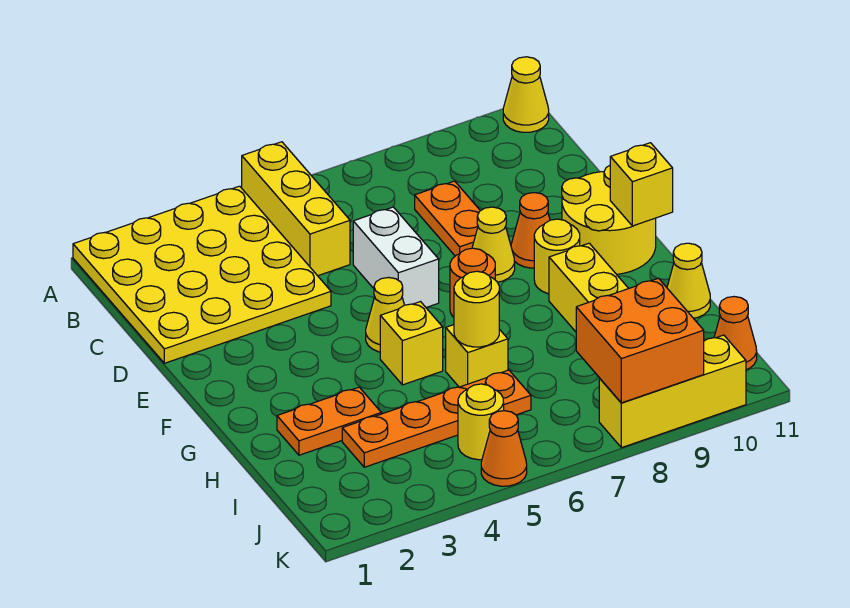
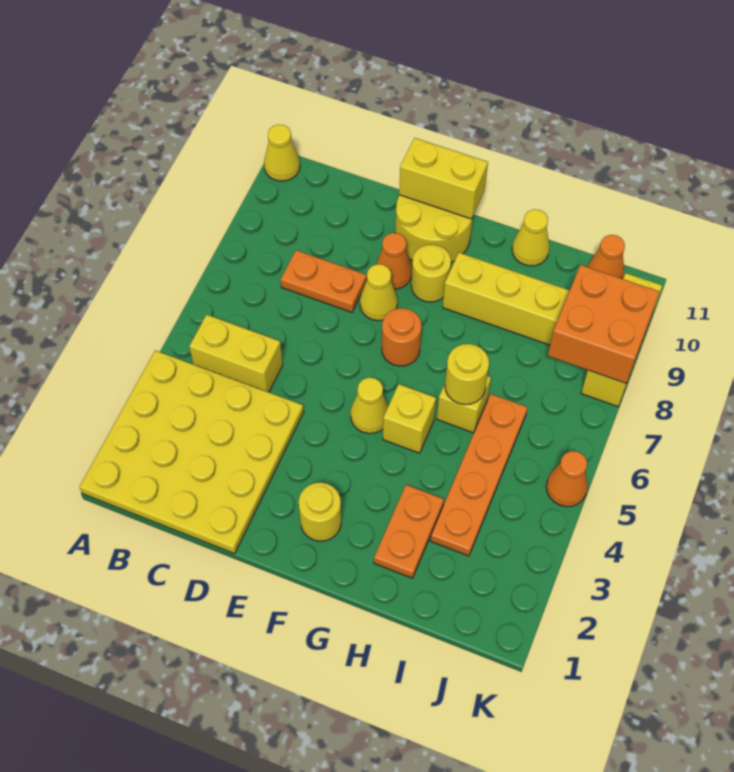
yellow 1x3 brick [242,142,350,276] -> yellow 1x2 brick [189,315,283,392]
white 1x2 brick [353,207,439,307] -> none
yellow 1x1 brick [610,143,673,226] -> yellow 1x2 brick [399,138,488,219]
yellow 1x1 round brick [458,384,504,460] -> yellow 1x1 round brick moved to [299,483,341,541]

